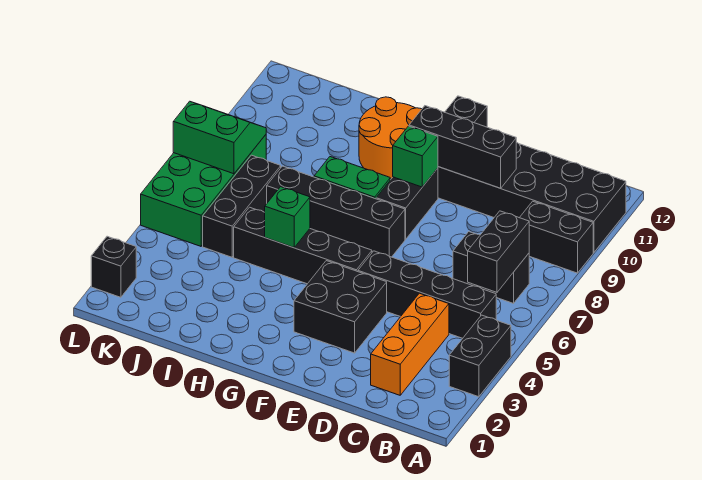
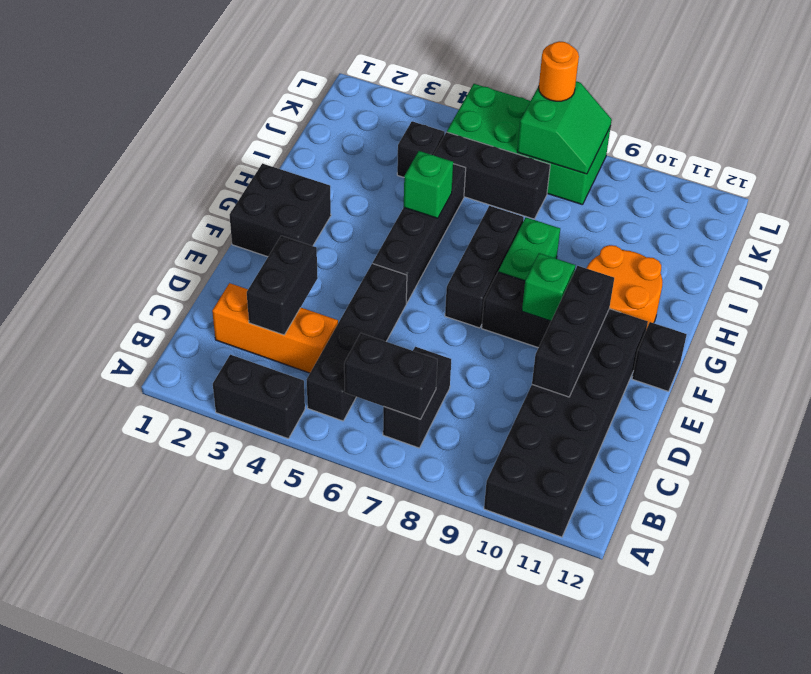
black 1x2 brick [520,201,593,273] -> black 1x2 brick moved to [247,236,318,335]
black 2x2 brick [294,261,387,353] -> black 2x2 brick moved to [230,163,331,257]
black 1x4 brick [267,166,405,257] -> black 1x3 brick [445,206,524,328]
black 1x1 brick [91,236,136,297] -> black 1x1 brick moved to [397,121,445,177]
none -> orange 1x1 round brick [539,41,579,101]

